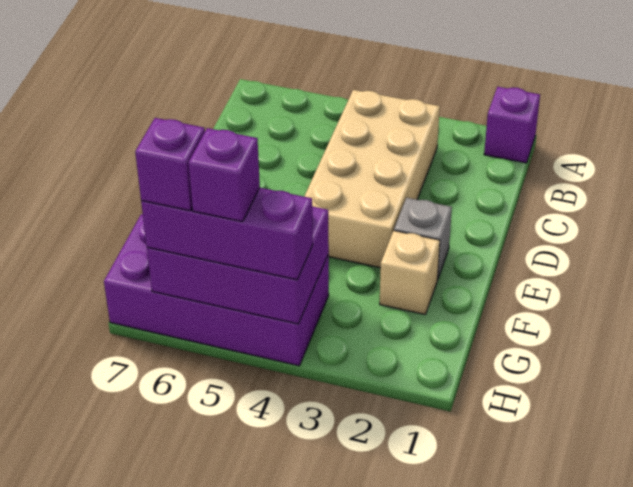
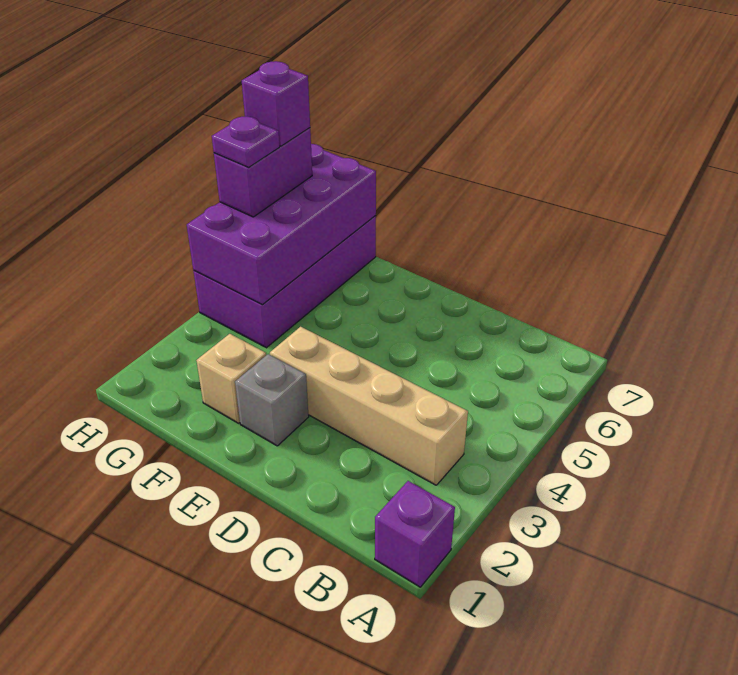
tan 2x4 brick [304,90,440,268] -> tan 1x4 brick [270,327,468,485]
purple 2x3 brick [147,206,329,324] -> purple 2x4 brick [187,144,376,305]
purple 1x3 brick [141,188,313,280] -> purple 1x2 brick [214,128,312,217]
purple 1x1 brick [189,128,260,222] -> purple 1x1 plate [212,116,280,167]

